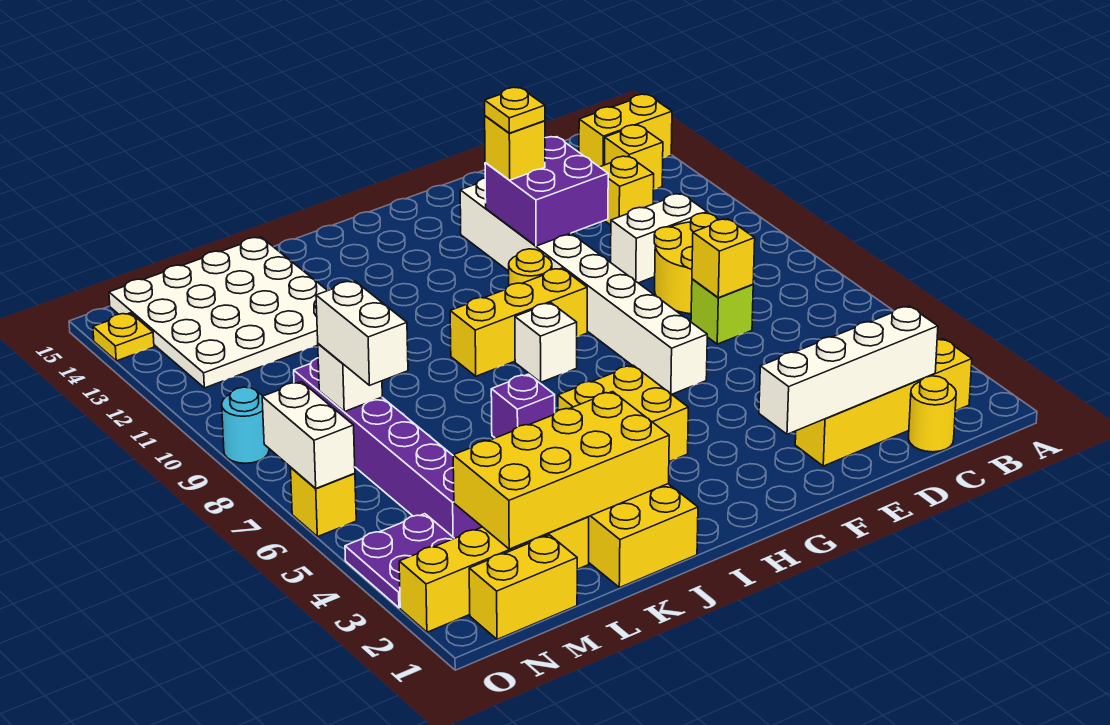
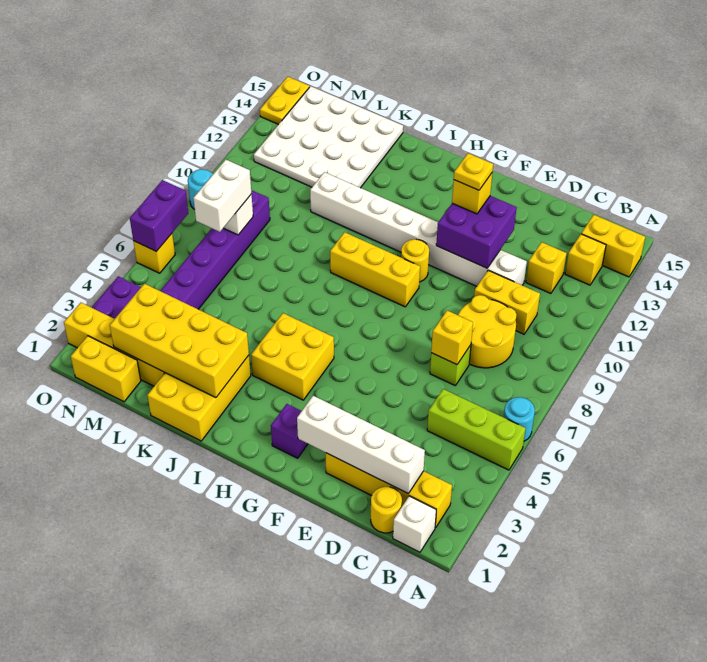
none -> lime 1x3 brick [427,389,526,470]
none -> cyan 1x1 round brick [504,397,535,441]
white 1x2 brick [611,194,707,283] -> yellow 1x2 brick [474,270,540,334]
white 1x8 brick [460,178,707,394] -> white 1x8 brick turned to [310,172,527,286]
white 1x1 brick [515,303,577,382] -> white 1x1 brick moved to [393,496,436,552]
purple 1x1 brick [491,374,555,438] -> purple 1x1 brick moved to [271,404,308,458]
white 1x2 brick [262,382,355,488] -> purple 1x2 brick [130,180,188,252]
yellow 1x1 plate [93,313,154,361] -> yellow 1x2 plate [260,77,309,125]

